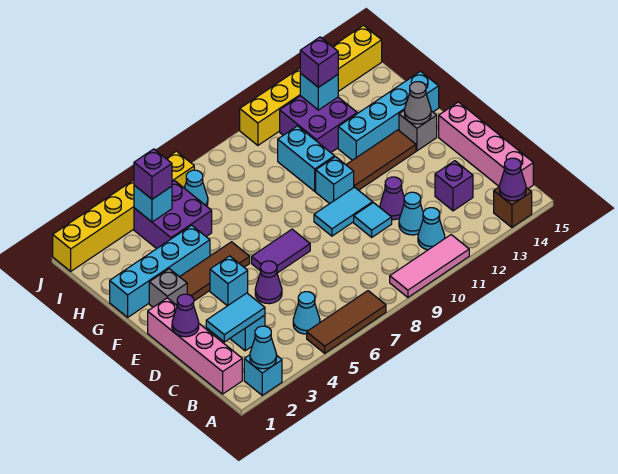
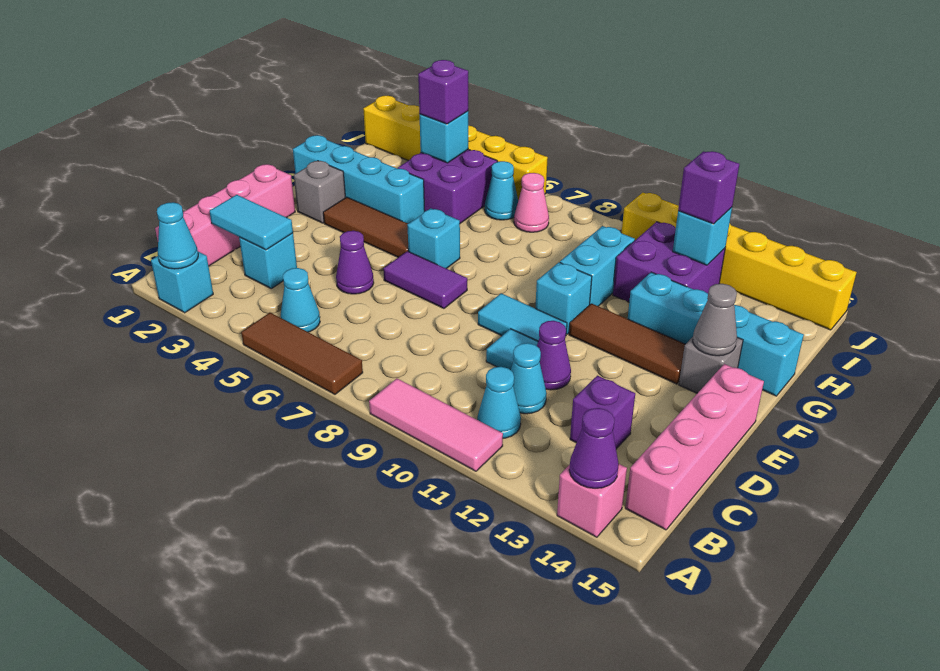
brown 1x1 brick [494,187,532,227] -> pink 1x1 brick [557,464,627,537]
purple 1x1 cone [172,294,199,337] -> none
cyan 1x1 brick [210,256,248,306] -> cyan 1x1 brick moved to [407,208,460,269]
none -> pink 1x1 cone [514,173,549,232]

